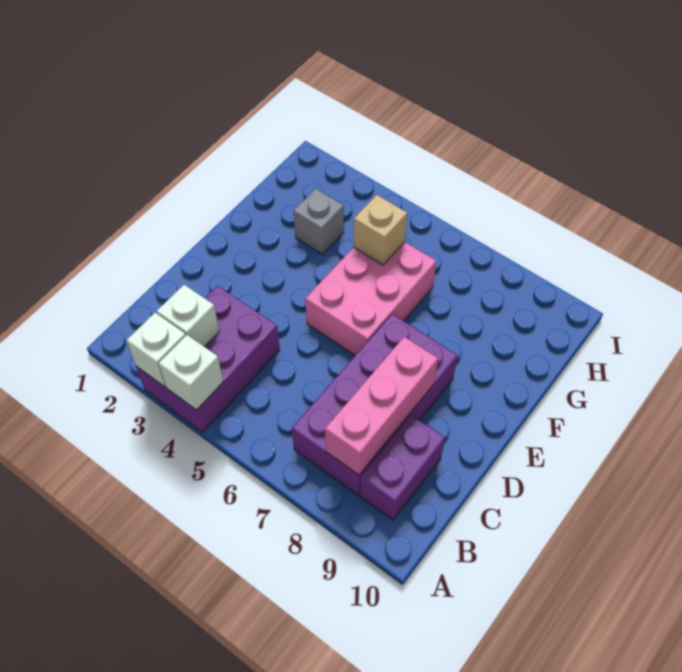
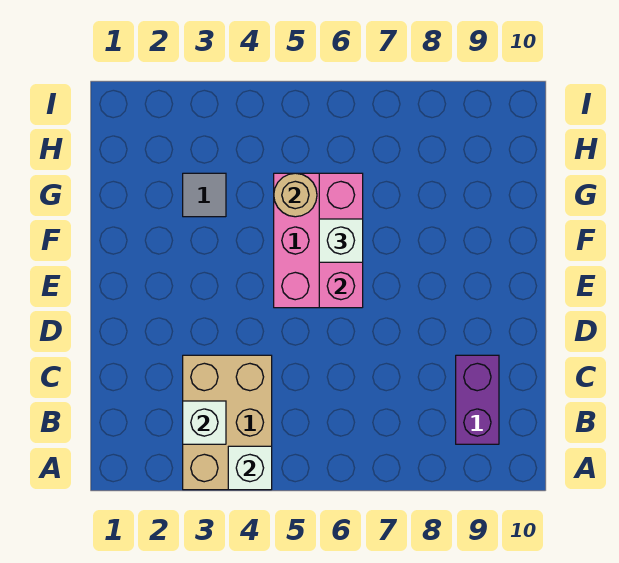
purple 2x3 brick [136,286,280,432] -> tan 2x3 brick [183,355,272,490]
white 1x1 brick [127,313,186,387] -> white 1x1 brick moved to [319,219,363,262]
purple 2x4 brick [292,314,458,496] -> none
pink 1x3 brick [325,337,438,475] -> pink 1x3 brick moved to [319,173,363,308]
grey 1x1 brick [294,189,344,254] -> grey 1x1 tile [183,173,226,217]
tan 1x1 brick [354,195,407,265] -> tan 1x1 round brick [274,173,317,217]

